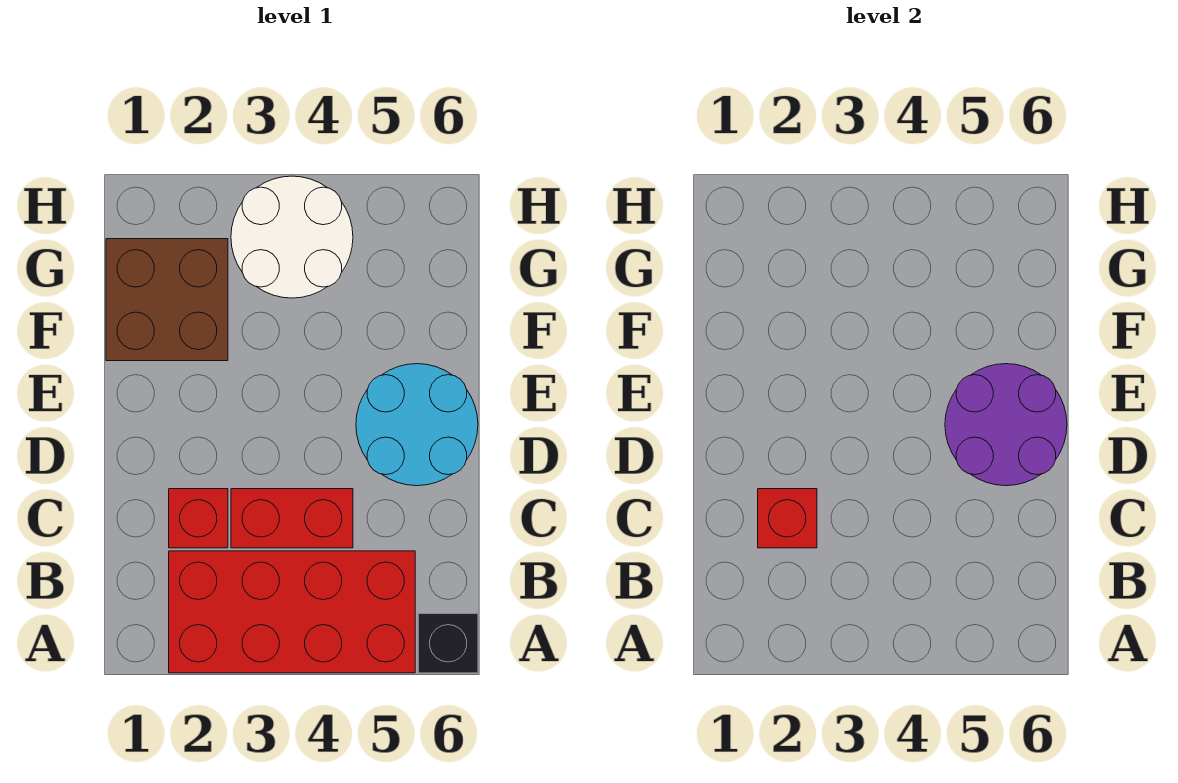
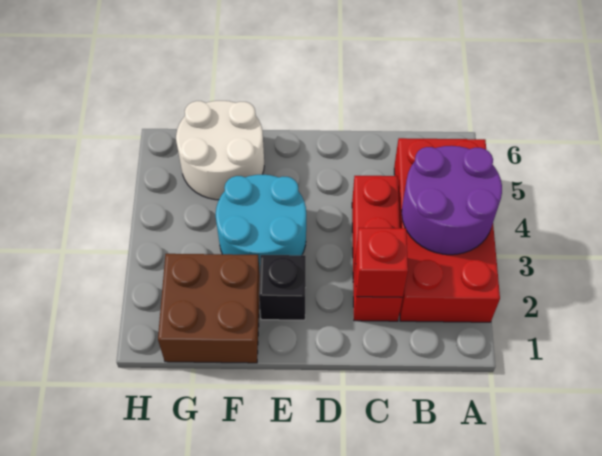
black 1x1 brick [418,614,478,673] -> black 1x1 brick moved to [259,255,306,320]
cyan 2x2 round brick [356,364,478,486] -> cyan 2x2 round brick moved to [216,174,306,271]
purple 2x2 round brick [945,364,1067,486] -> purple 2x2 round brick moved to [402,146,502,255]
white 2x2 round brick [231,176,353,298] -> white 2x2 round brick moved to [176,101,264,200]

